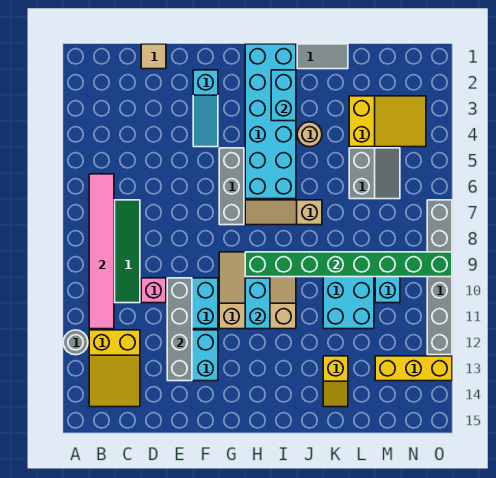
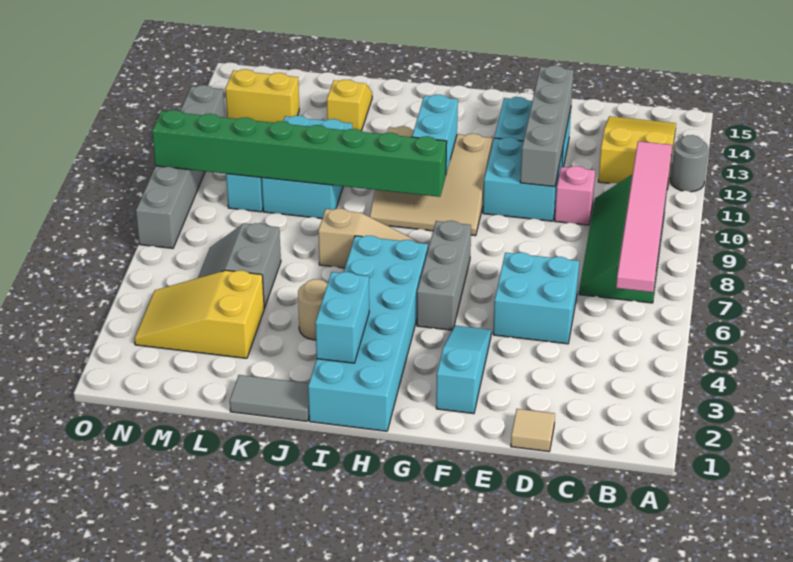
none -> cyan 2x2 brick [493,252,579,344]
yellow 1x3 brick [375,356,452,381] -> yellow 1x2 brick [225,69,299,123]

